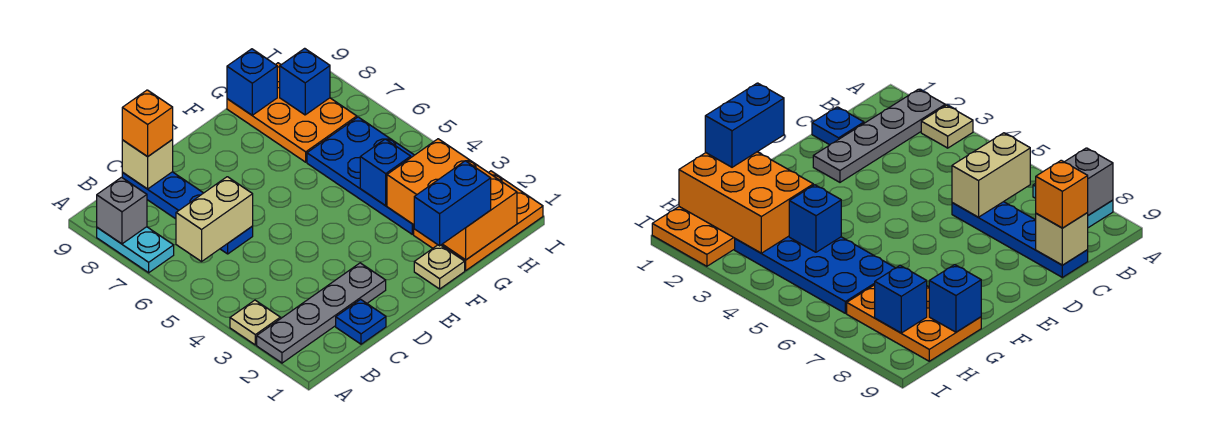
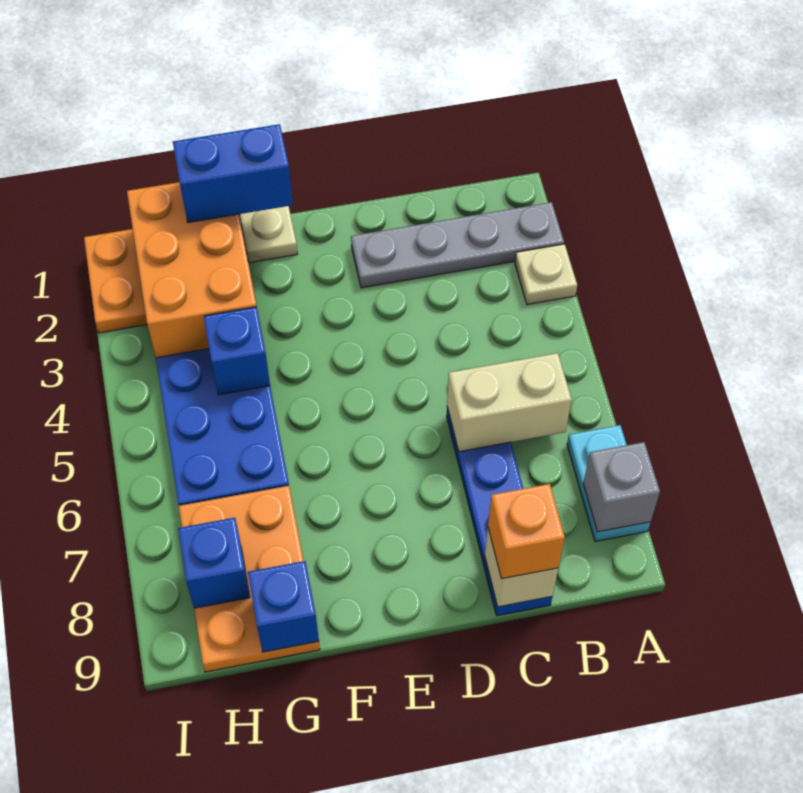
blue 1x1 plate [336,299,386,344] -> none

